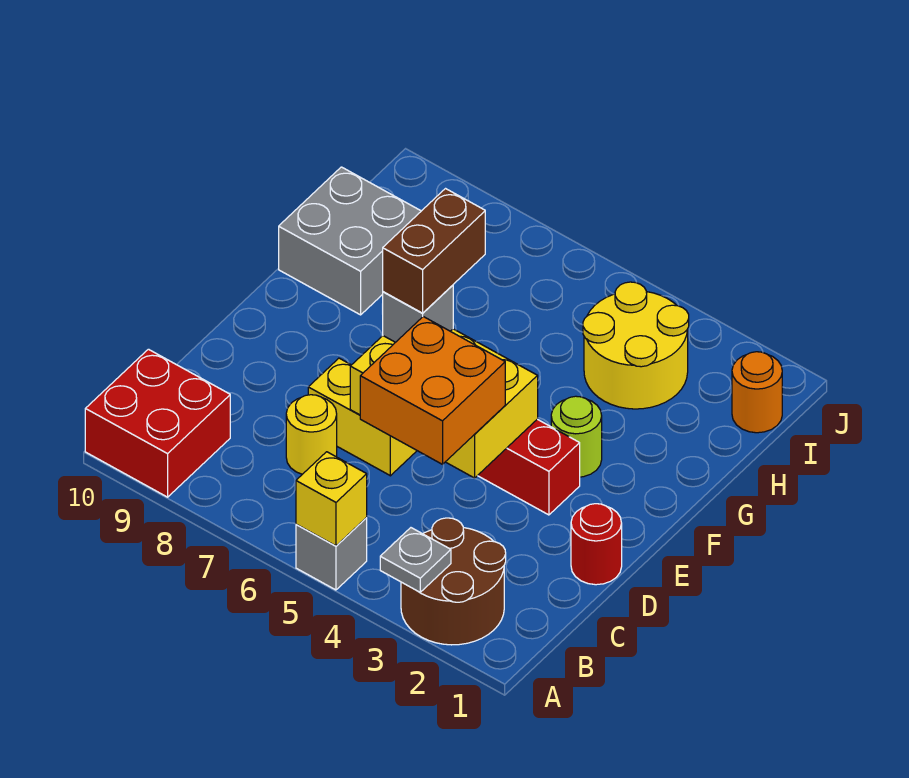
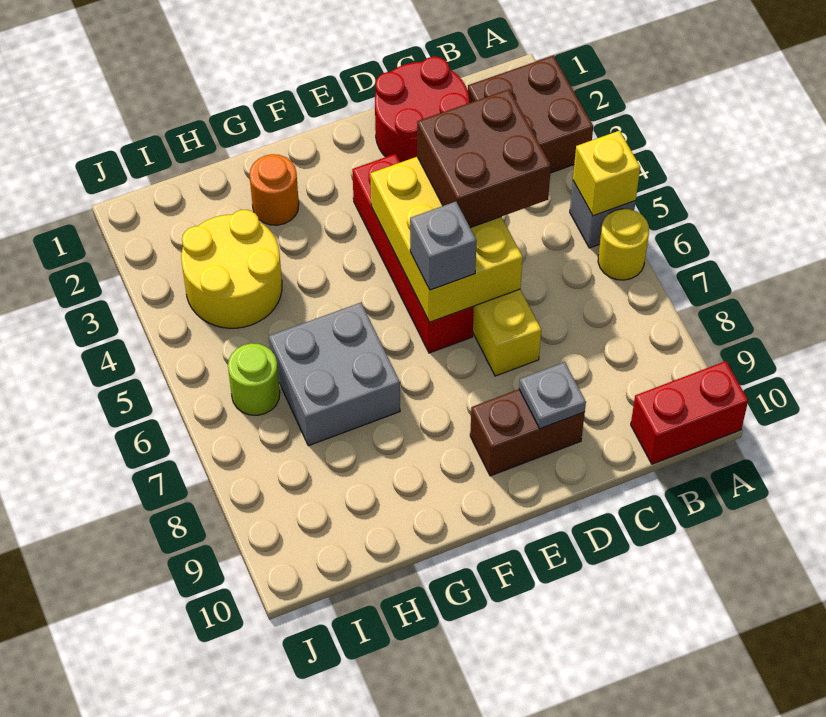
brown 2x2 round brick [401,518,506,645] -> brown 2x2 brick [468,56,593,173]
grey 1x1 plate [380,528,451,592] -> grey 1x1 plate moved to [519,362,586,429]
red 2x2 brick [85,349,230,497] -> red 1x2 brick [631,361,748,464]
orange 2x2 brick [360,317,505,464] -> brown 2x2 brick [417,89,551,228]
yellow 1x1 round brick [286,395,337,474] -> yellow 1x1 round brick moved to [598,209,649,280]
red 1x1 round brick [571,504,622,585] -> red 2x2 round brick [375,57,469,162]
brown 1x2 brick [383,189,485,313] -> brown 1x2 brick moved to [470,389,585,476]
lime 1x1 round brick [551,396,602,477] -> lime 1x1 round brick moved to [228,343,280,415]
grey 2x2 brick [279,167,421,315] -> grey 2x2 brick moved to [269,303,400,446]
orange 1x1 round brick [732,352,782,433] -> orange 1x1 round brick moved to [250,154,299,225]

